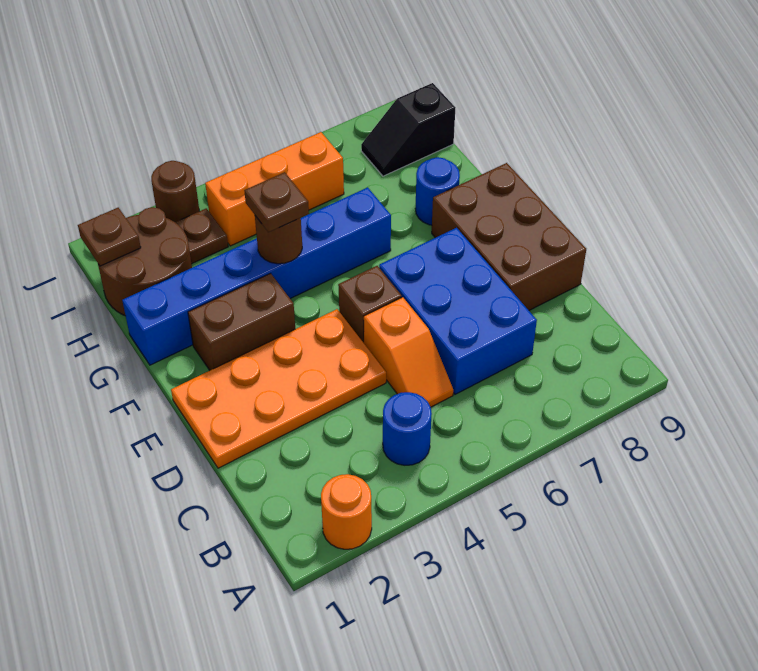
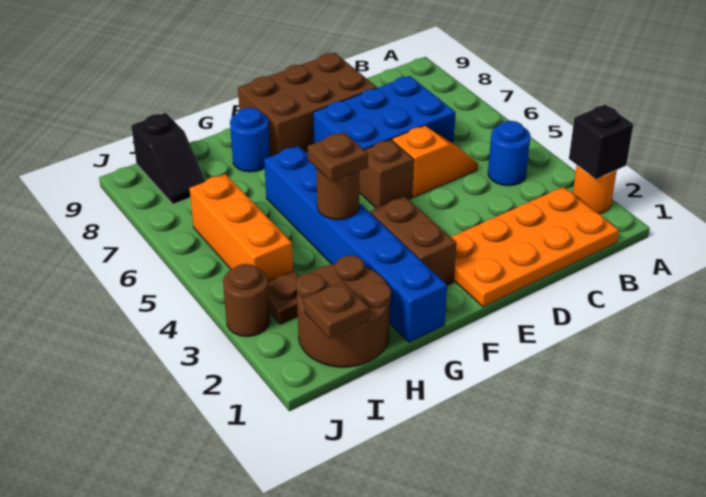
none -> black 1x1 brick [569,105,633,179]
orange 2x4 plate [171,309,386,468] -> orange 2x4 plate turned to [451,187,619,307]

